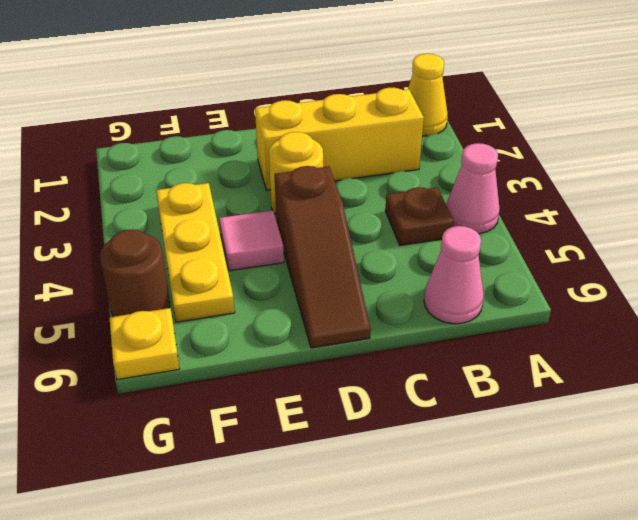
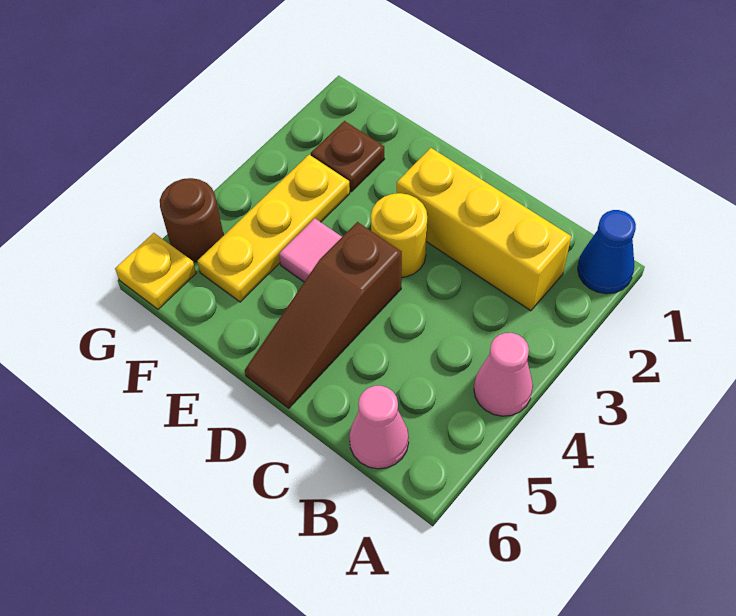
yellow 1x1 cone [408,54,448,136] -> blue 1x1 cone [578,210,636,294]
brown 1x1 plate [385,187,454,245] -> brown 1x1 plate moved to [311,121,384,192]

